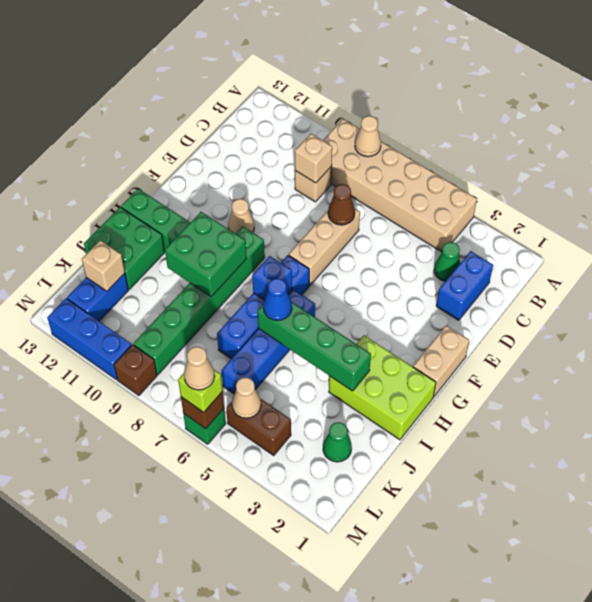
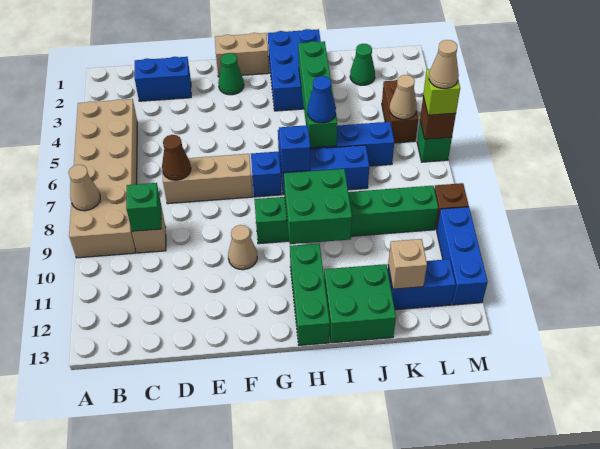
green 1x1 cone [434,242,460,281] -> green 1x1 cone moved to [218,53,244,95]
tan 1x1 brick [295,134,332,183] -> green 1x1 brick [126,183,162,231]
lime 2x3 brick [329,336,436,440] -> blue 2x3 brick [268,29,321,111]

